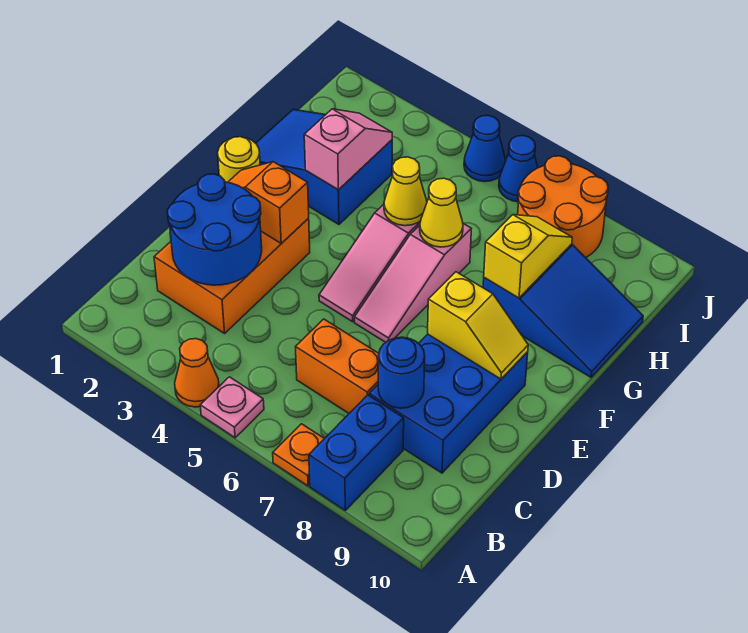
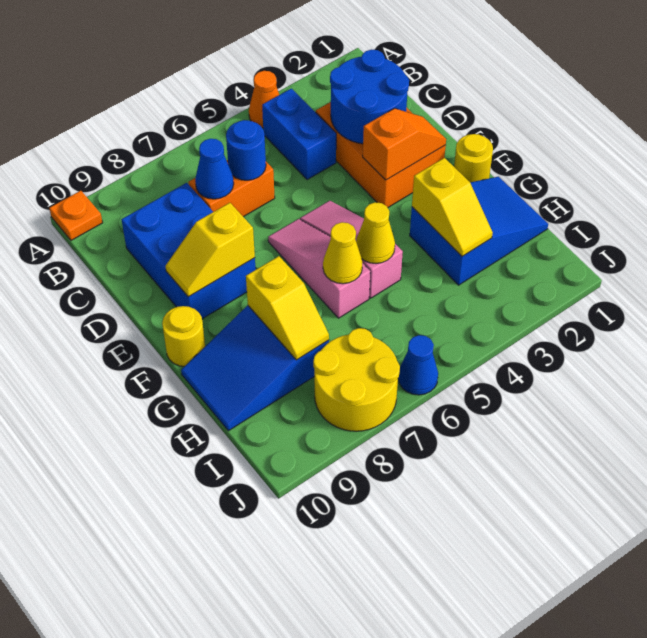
pink 1x1 plate [200,377,264,438] -> none
orange 1x1 plate [273,424,324,486] -> orange 1x1 plate moved to [49,191,103,240]
blue 1x2 brick [309,395,404,510] -> blue 1x2 brick moved to [262,89,336,180]
blue 1x1 round brick [378,337,425,408] -> blue 1x1 round brick moved to [226,120,266,180]
none -> yellow 1x1 round brick [162,306,205,366]
pink 1x2 slope [304,109,392,190] -> yellow 1x2 slope [412,158,493,256]
orange 2x2 round brick [518,156,608,258] -> yellow 2x2 round brick [313,328,400,431]
blue 1x1 cone [464,115,505,182] -> blue 1x1 cone moved to [195,139,234,199]

